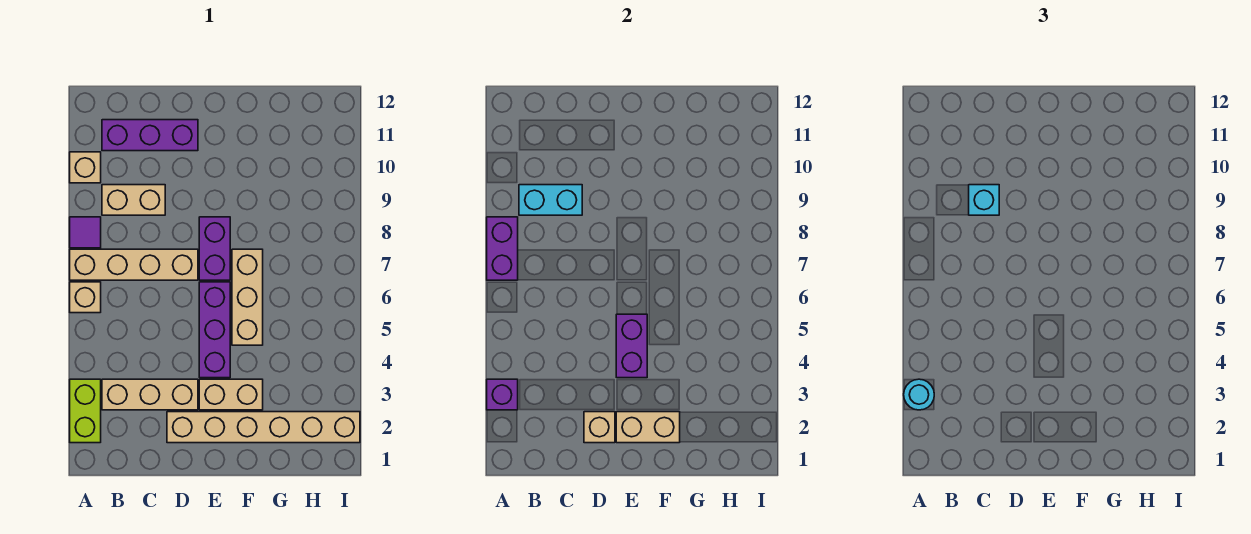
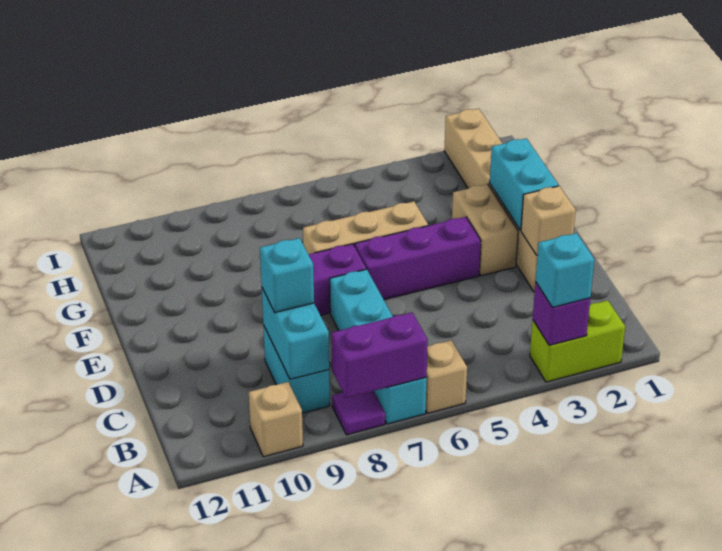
cyan 1x1 round brick [904,379,934,410] -> cyan 1x1 brick [536,233,594,307]
tan 1x4 brick [70,249,198,280] -> cyan 1x4 brick [330,269,427,424]
tan 1x3 brick [102,379,198,410] -> none
tan 1x2 brick [102,185,165,215] -> cyan 1x2 brick [263,325,330,413]
purple 1x3 brick [102,120,198,151] -> none
tan 1x2 brick [616,412,680,443] -> cyan 1x2 brick [490,138,559,230]
purple 1x2 brick [616,314,647,378] -> none

